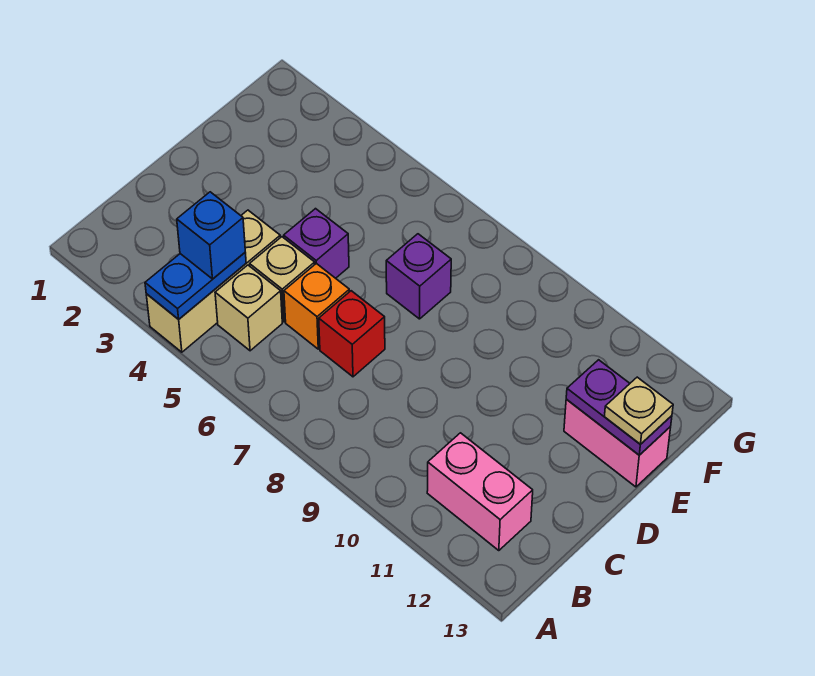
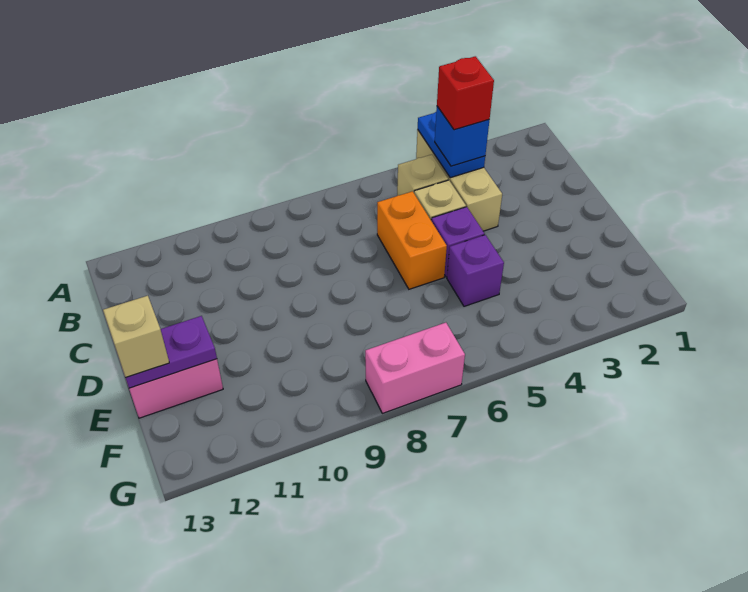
pink 1x2 brick [427,433,533,551] -> pink 1x2 brick moved to [365,323,465,413]
orange 1x1 brick [284,263,349,349] -> orange 1x2 brick [377,191,447,289]
red 1x1 brick [319,291,385,377] -> red 1x1 brick moved to [437,56,494,130]
purple 1x1 brick [386,234,451,319] -> purple 1x1 brick moved to [447,235,504,306]
tan 1x1 plate [604,377,673,444] -> tan 1x1 brick [103,296,169,378]

